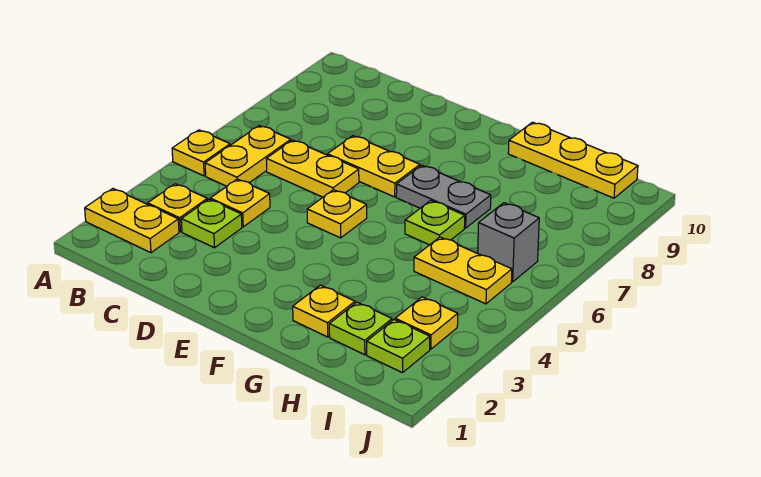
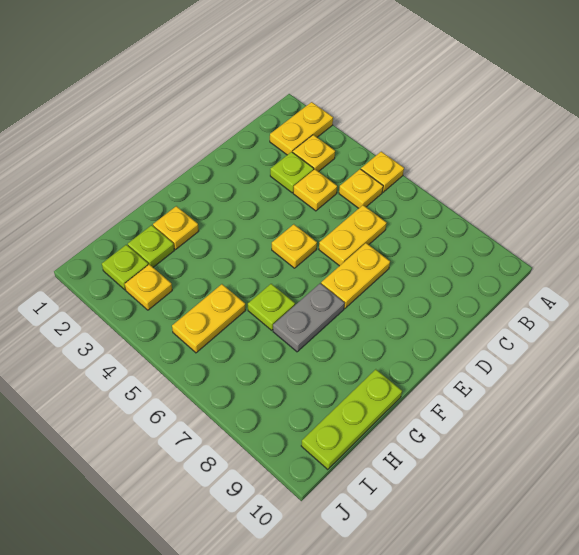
yellow 1x2 plate [205,126,291,186] -> yellow 1x1 plate [339,169,383,208]
yellow 1x3 plate [508,122,638,198] -> lime 1x3 plate [301,369,402,470]
grey 1x1 brick [478,203,539,282] -> none

